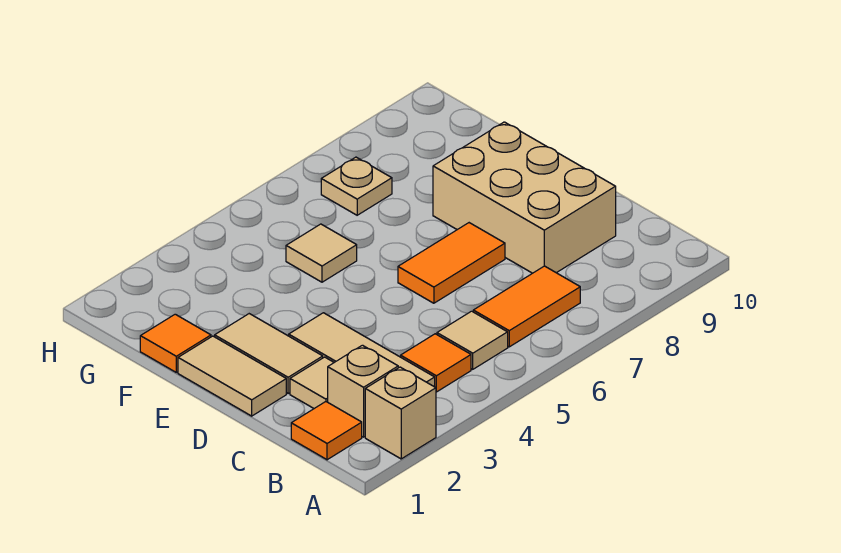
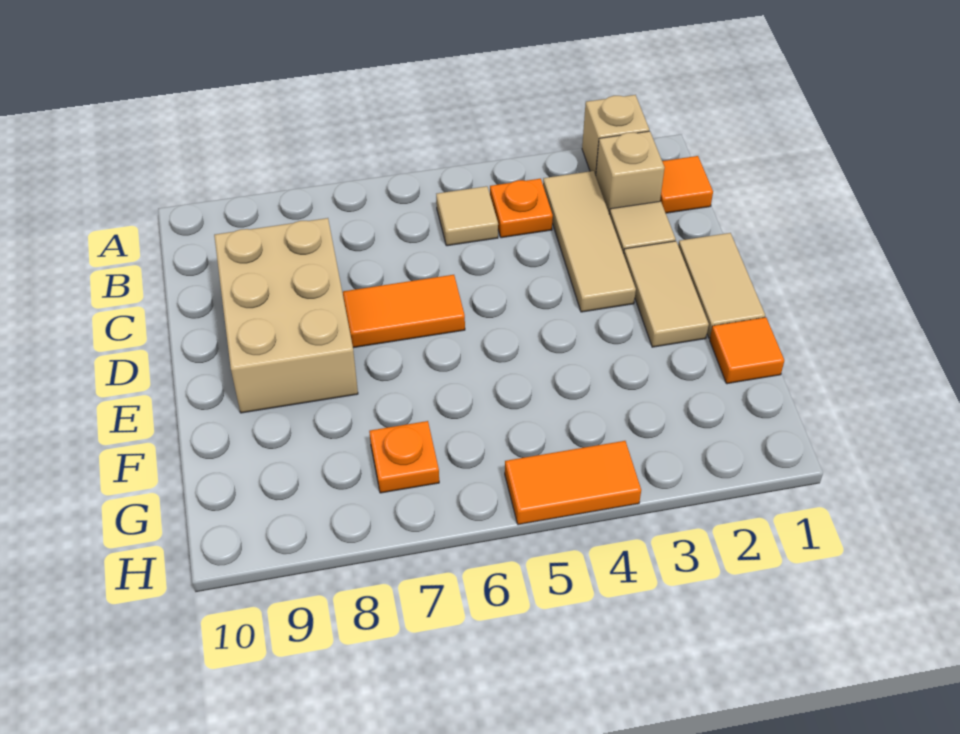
orange 1x1 tile [401,334,471,392] -> orange 1x1 plate [490,179,553,238]
orange 1x2 tile [473,266,580,347] -> orange 1x2 tile moved to [505,441,641,525]
tan 1x1 tile [286,224,357,282] -> none
tan 1x1 plate [321,157,392,215] -> orange 1x1 plate [369,421,439,493]

